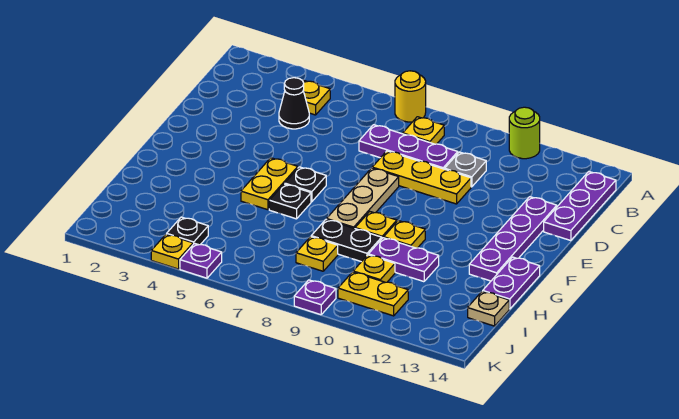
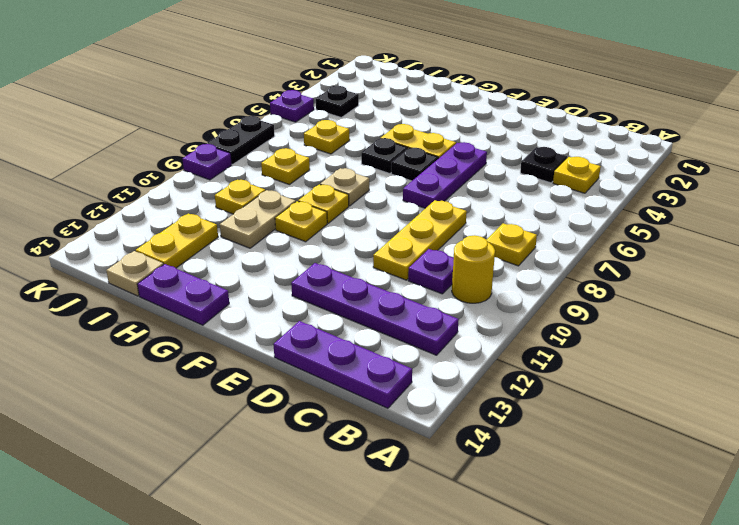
yellow 1x1 round brick [395,71,426,122] -> yellow 1x1 round brick moved to [452,235,495,303]
lime 1x1 round brick [509,107,540,159] -> none
black 1x1 cone [279,78,309,129] -> black 1x1 plate [520,147,567,183]
purple 1x3 plate [359,125,458,169] -> purple 1x3 plate moved to [403,142,487,208]
grey 1x1 plate [445,152,486,187] -> purple 1x1 plate [408,249,454,294]
purple 1x4 plate [469,197,557,281] -> purple 1x4 plate moved to [291,263,459,355]
tan 1x3 plate [327,168,399,228] -> tan 1x1 plate [320,168,369,206]
black 1x2 plate [311,219,382,262] -> black 1x2 plate moved to [206,116,275,164]
purple 1x2 plate [368,238,439,282] -> tan 1x2 plate [220,190,296,248]
yellow 1x2 plate [338,272,408,316] -> yellow 1x2 plate moved to [136,214,218,268]
yellow 1x1 plate [151,234,193,269] -> yellow 1x1 plate moved to [304,120,350,154]

